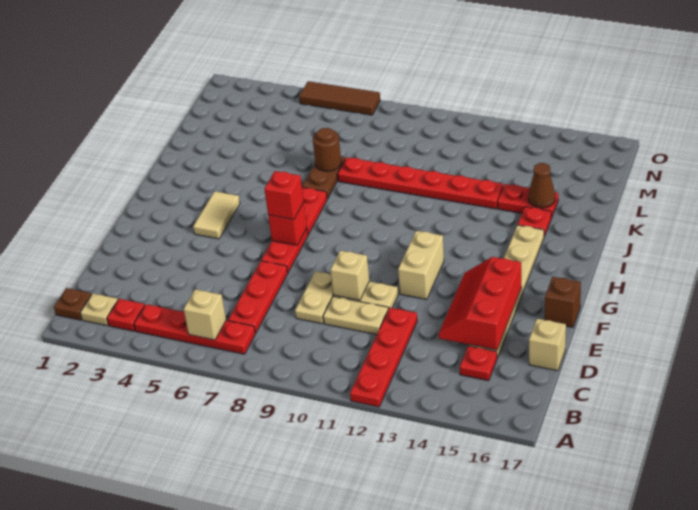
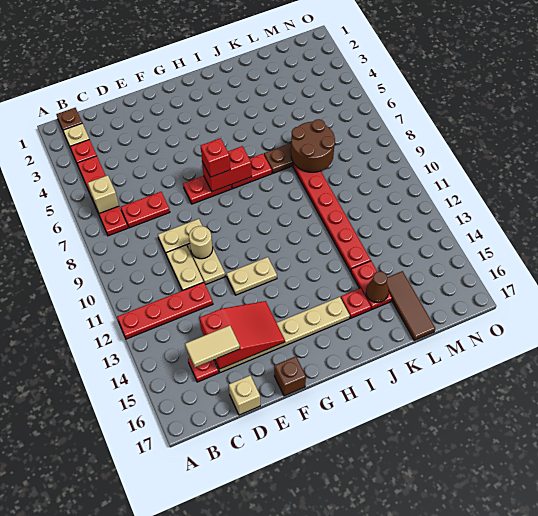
red 1x3 plate [228,261,288,333] -> red 1x2 plate [121,192,170,228]
red 2x3 slope [439,257,521,350] -> red 2x3 slope turned to [200,301,285,369]
tan 1x1 brick [330,251,369,300] -> tan 1x1 round brick [189,226,213,259]
tan 1x2 brick [398,231,444,300] -> tan 1x2 plate [227,257,277,295]
tan 1x2 tile [193,191,240,239] -> tan 1x2 tile moved to [185,325,240,367]
red 1x1 brick [268,203,307,245] -> red 1x2 brick [202,146,252,192]
brown 1x1 round brick [313,128,341,171] -> brown 2x2 round brick [291,119,335,172]
brown 1x3 tile [299,81,380,115] -> brown 1x3 tile moved to [387,271,435,340]

